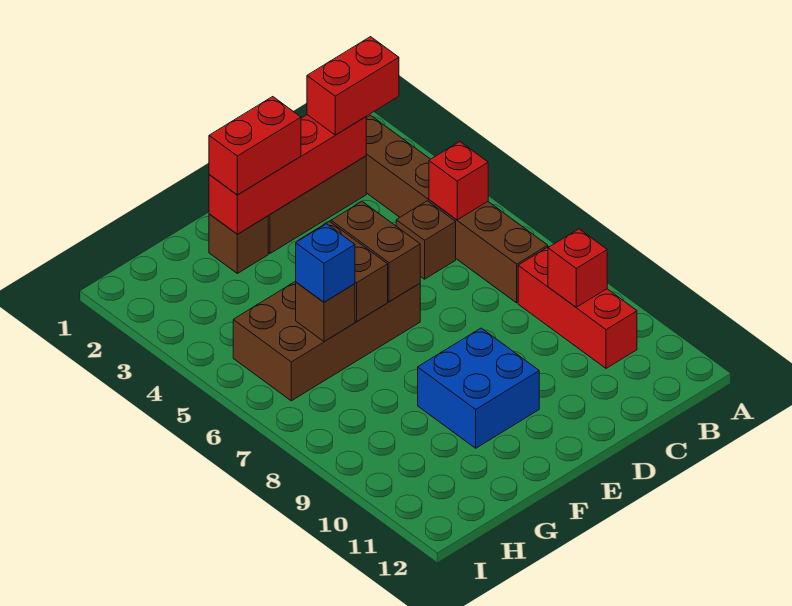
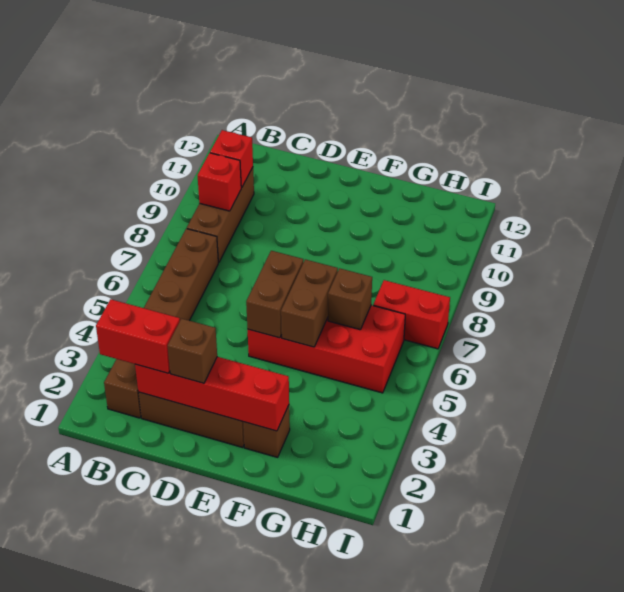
red 1x1 brick [429,142,488,220] -> red 1x1 brick moved to [210,130,253,188]
red 1x3 brick [518,247,637,368] -> brown 1x3 brick [187,167,254,263]
brown 1x1 brick [396,201,456,279] -> brown 1x1 brick moved to [168,319,217,383]
red 1x2 brick [209,97,301,195] -> red 1x2 brick moved to [373,280,450,349]
brown 2x4 brick [233,281,420,401] -> red 2x4 brick [247,305,405,393]
blue 2x2 brick [418,328,539,448] -> none
blue 1x1 brick [296,224,355,302] -> none

